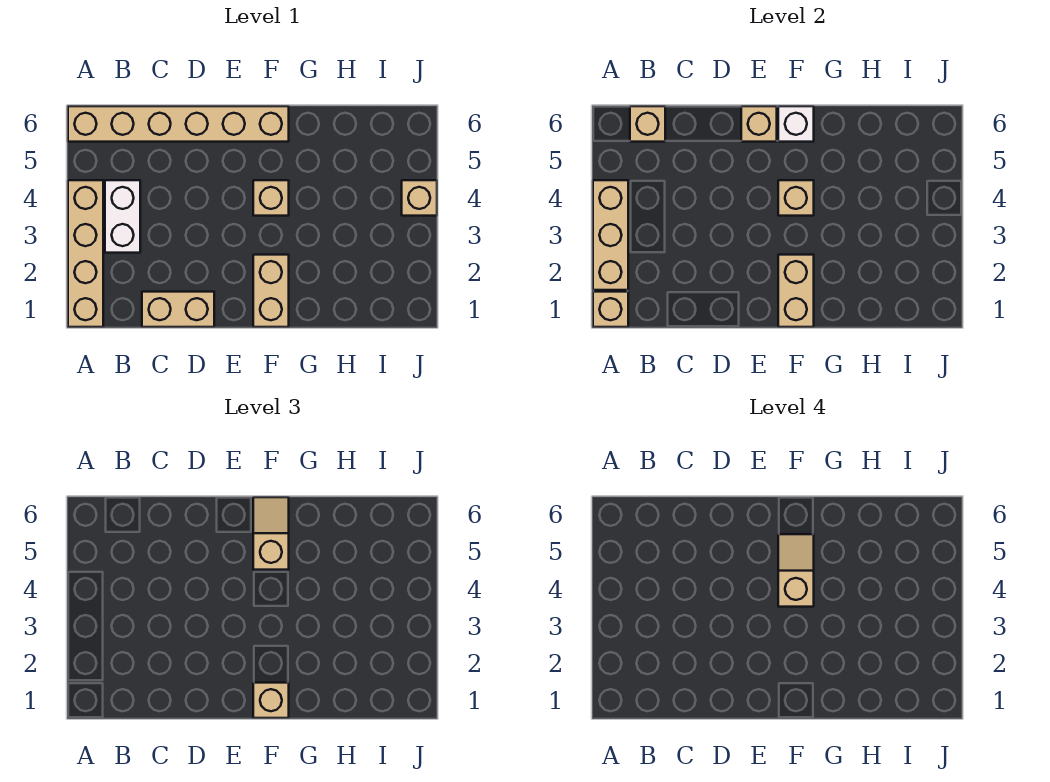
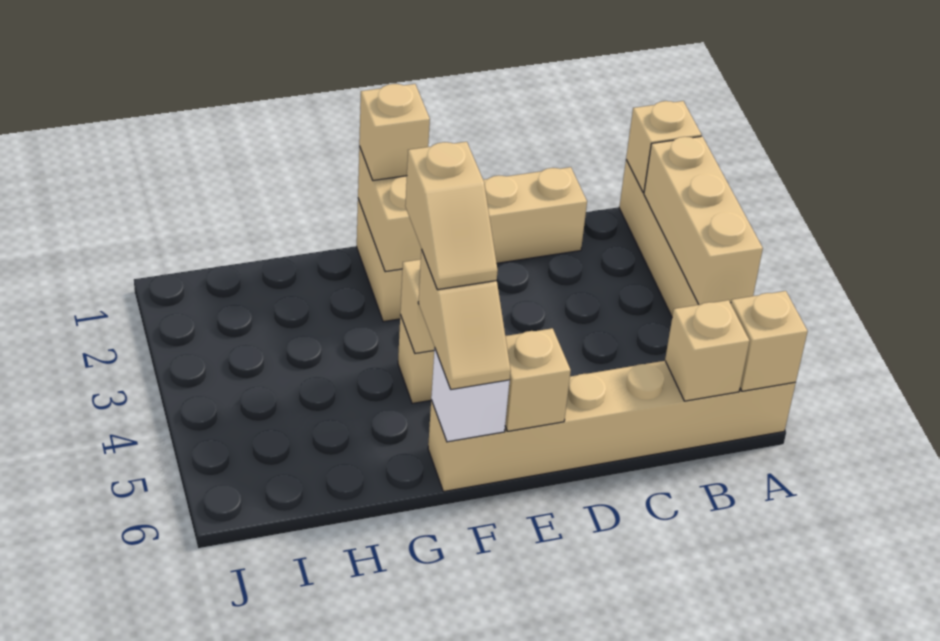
white 1x2 brick [105,180,140,253] -> none
tan 1x1 brick [402,180,437,216] -> tan 1x1 brick moved to [731,291,808,391]

